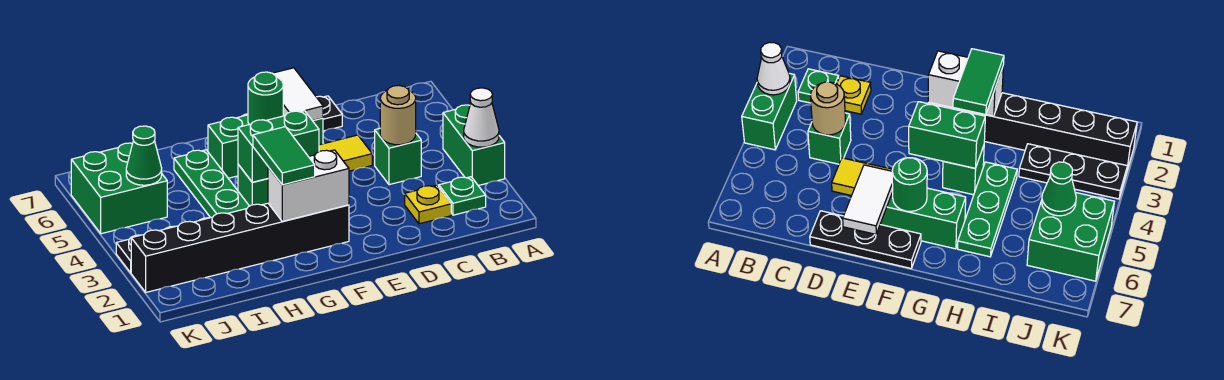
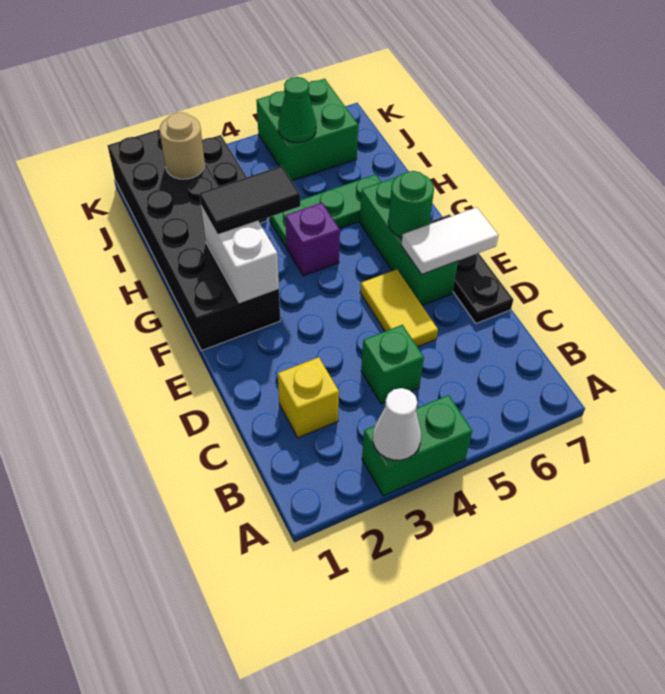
green 1x1 plate [439,177,486,215] -> none
yellow 1x1 plate [405,185,451,224] -> yellow 1x1 brick [278,357,339,438]
tan 1x1 round brick [380,86,416,145] -> tan 1x1 round brick moved to [159,112,205,179]
black 1x6 brick [131,203,349,292] -> black 2x6 brick [108,130,280,351]
green 1x2 brick [238,111,319,182] -> none
green 1x2 tile [253,127,315,185] -> black 1x2 tile [200,166,300,235]
green 1x1 brick [238,164,268,206] -> purple 1x1 brick [286,203,340,276]

